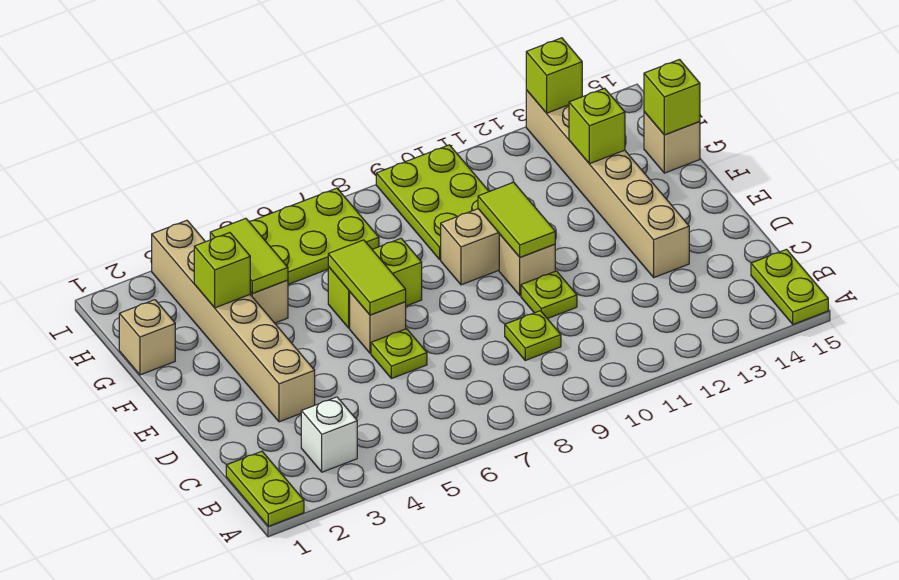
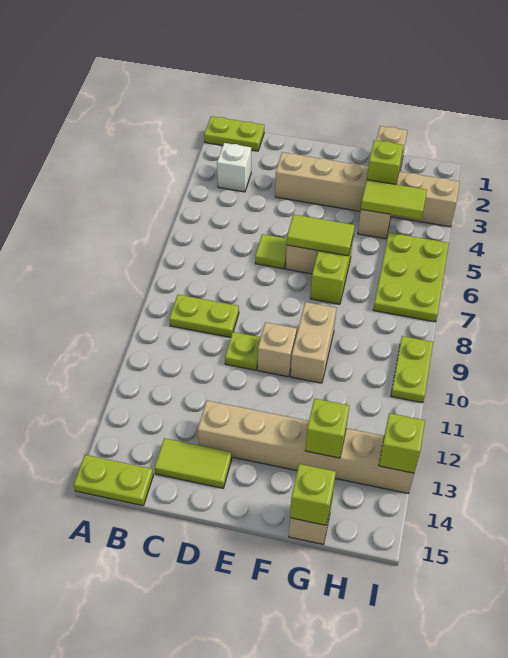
lime 1x1 plate [505,311,561,360] -> lime 1x2 plate [169,295,239,337]
lime 1x1 plate [371,329,427,379] -> lime 1x1 tile [255,234,287,269]
lime 1x2 tile [478,182,555,257] -> lime 1x2 tile moved to [155,438,232,488]
lime 2x3 plate [376,145,489,259] -> lime 1x2 plate [391,336,433,403]

